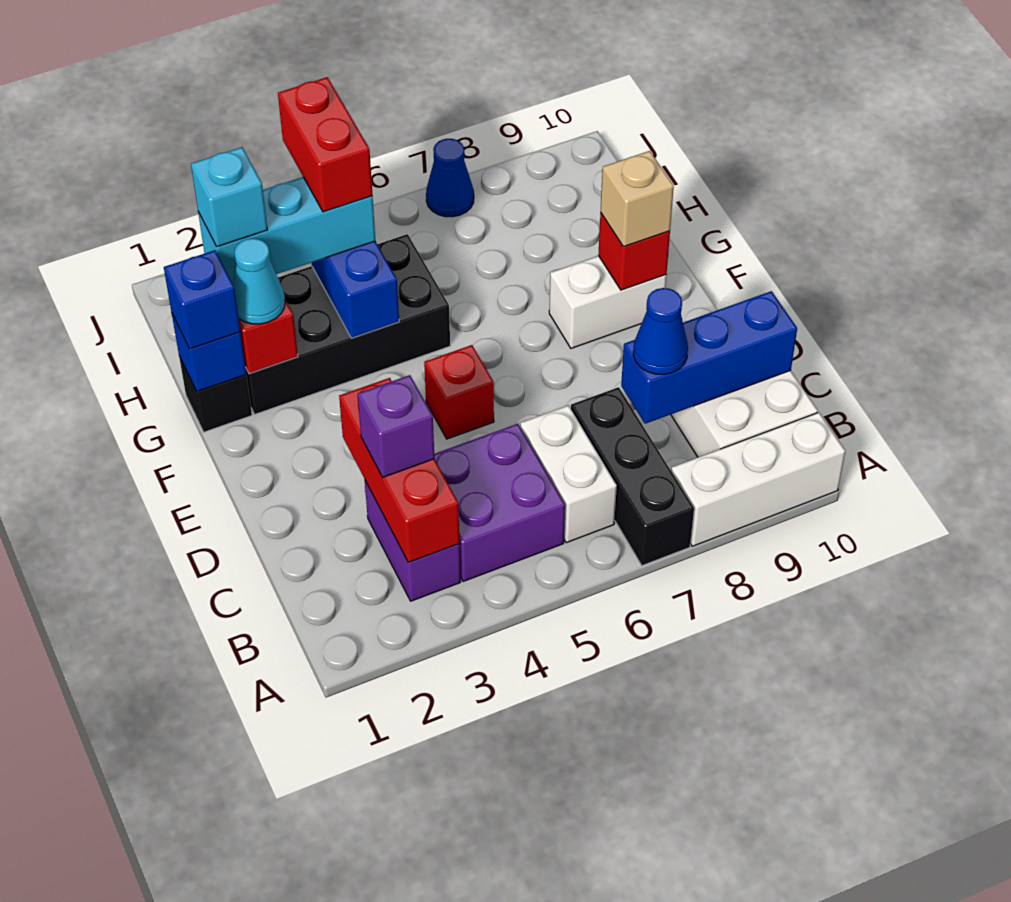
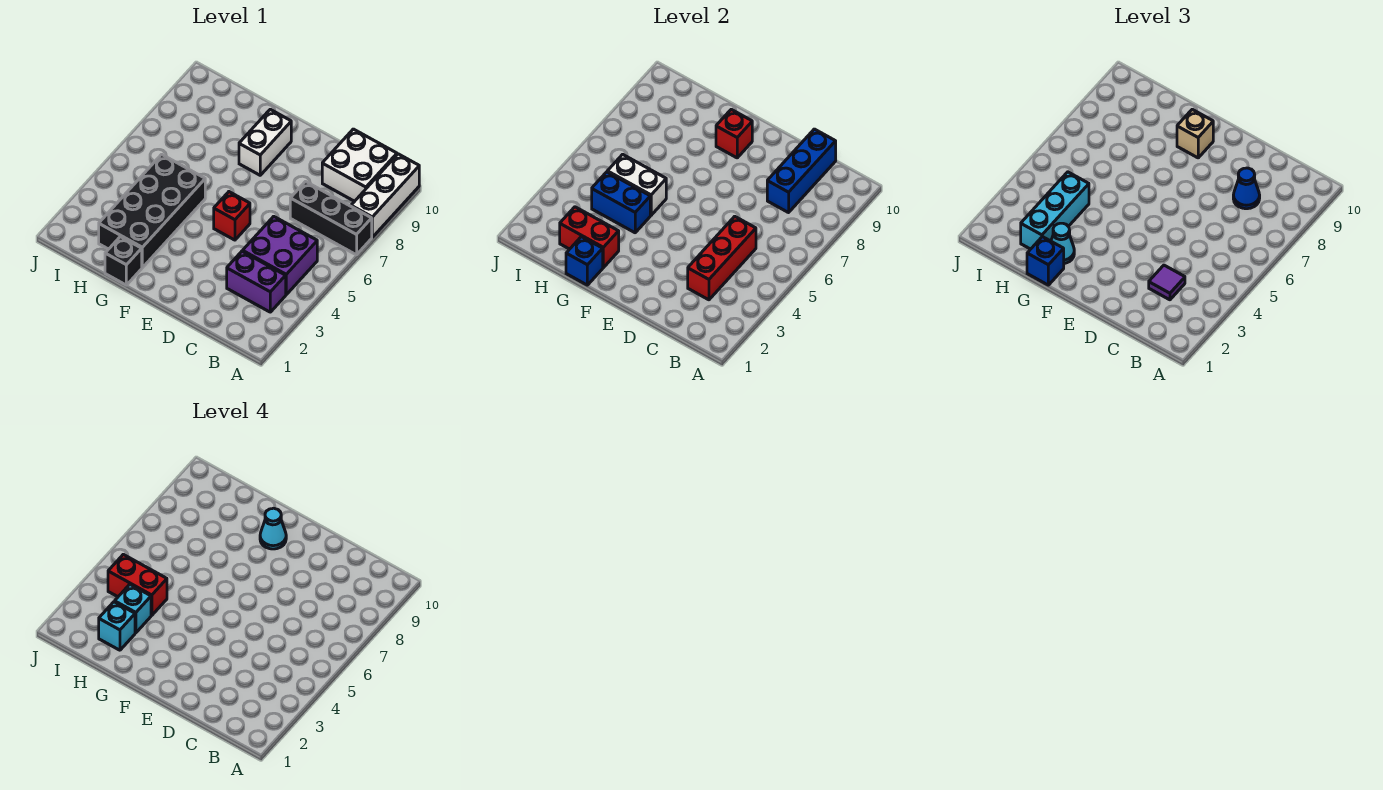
red 1x3 brick [339,378,459,562] -> red 1x3 brick turned to [688,216,756,300]
white 1x2 brick [520,405,617,543] -> white 1x2 brick moved to [607,154,666,215]
purple 1x1 brick [358,375,434,477] -> purple 1x1 tile [1149,265,1185,300]
none -> cyan 1x1 cone [260,508,286,549]
none -> cyan 1x1 brick [115,584,151,633]
blue 1x1 cone [426,139,474,217] -> none

